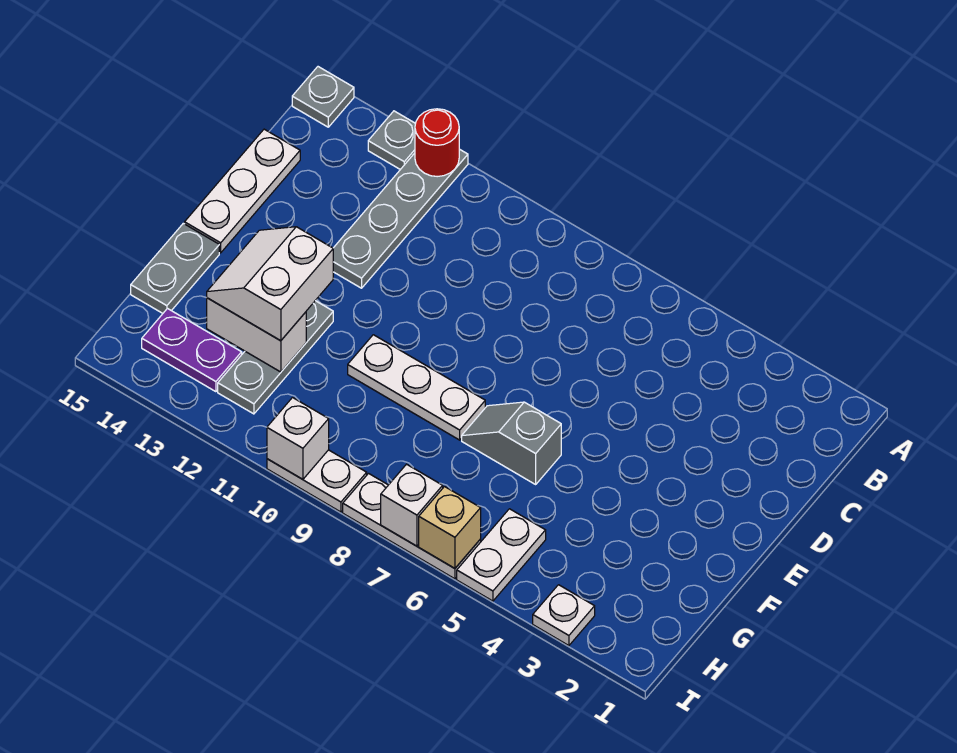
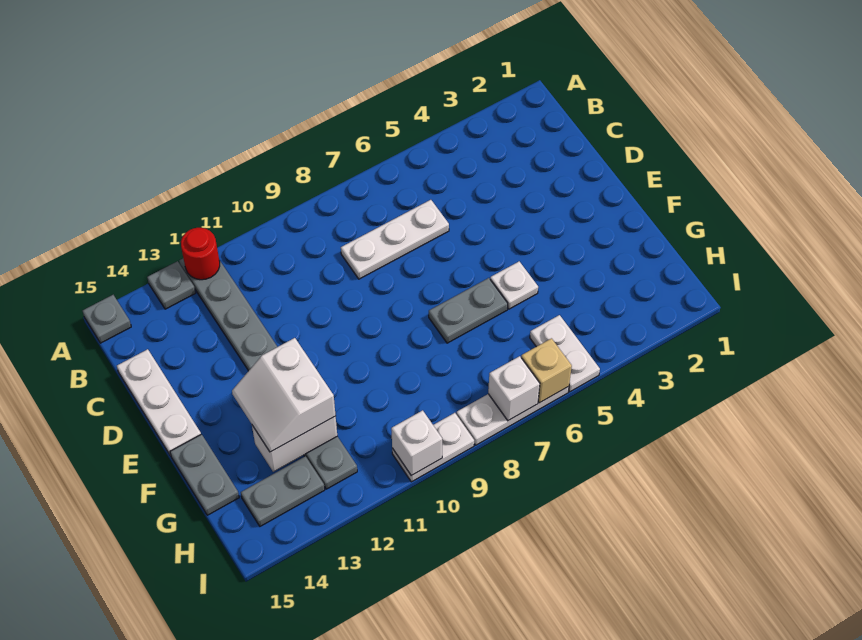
grey 1x2 slope [462,402,561,484] -> grey 1x2 plate [429,278,508,343]
white 1x3 plate [348,335,485,440] -> white 1x3 plate moved to [341,200,449,279]
purple 1x2 plate [142,309,242,392] -> grey 1x2 plate [241,456,325,526]
white 1x1 plate [533,585,595,646] -> white 1x1 plate moved to [490,261,538,309]

